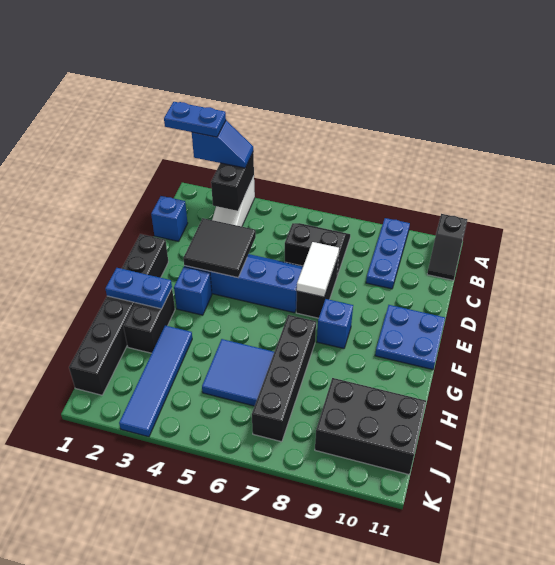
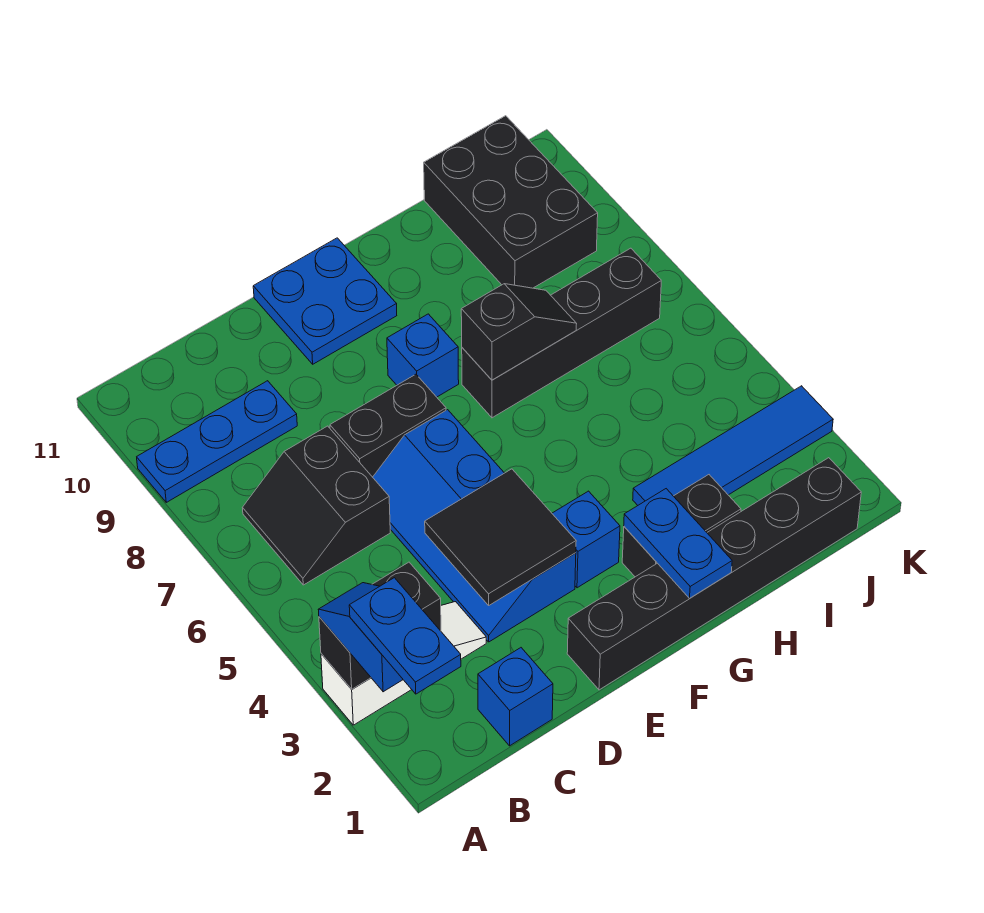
black 1x2 slope [427,214,467,280] -> black 1x2 slope moved to [461,284,577,380]
white 1x2 tile [297,242,339,297] -> none
blue 2x2 tile [202,339,274,406] -> none

